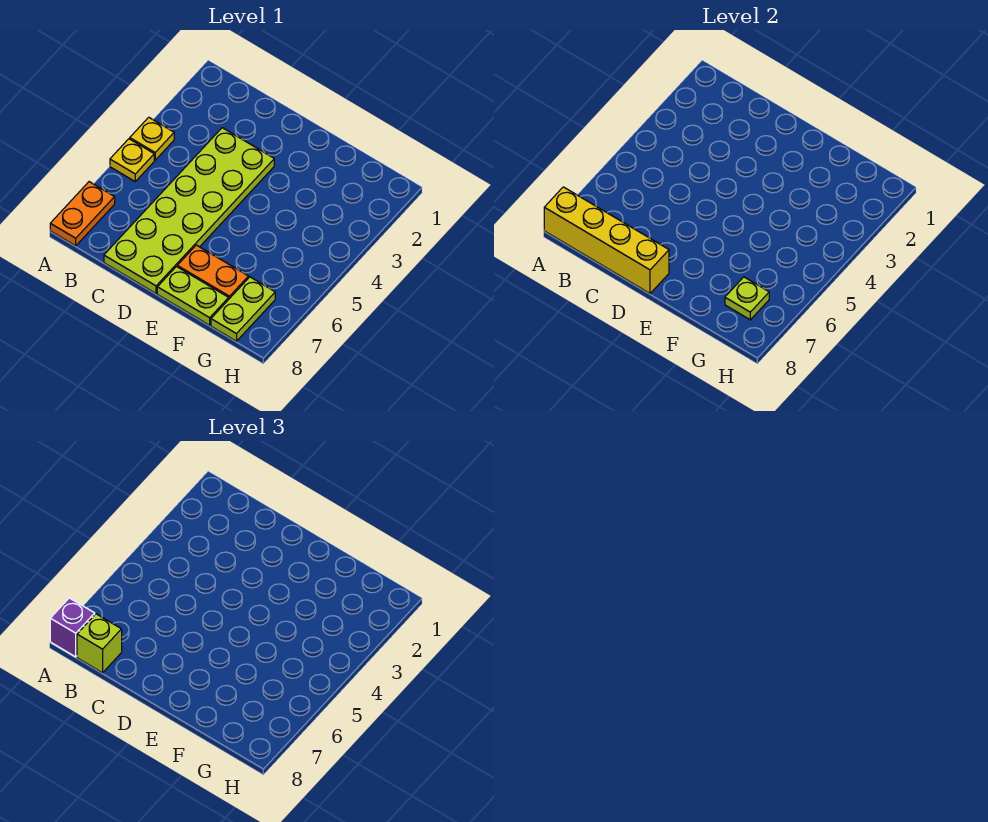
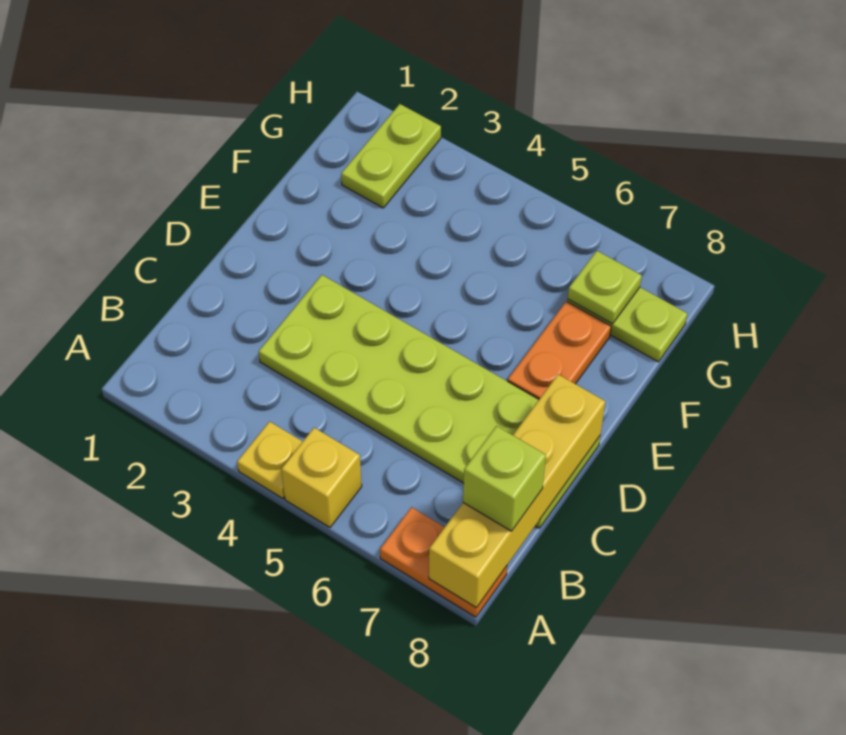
yellow 1x1 plate [110,139,154,181] -> yellow 1x1 brick [281,428,362,527]
purple 1x1 brick [50,598,95,657] -> none
lime 1x2 plate [157,267,229,325] -> lime 1x2 plate moved to [341,104,441,208]

